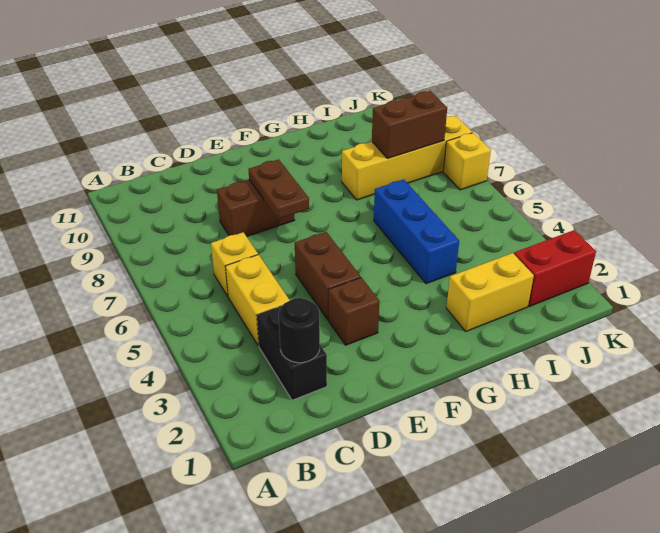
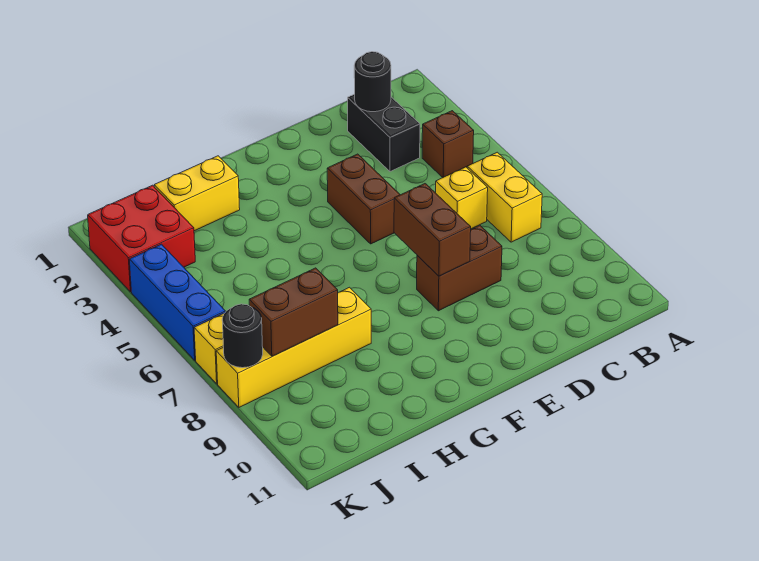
yellow 1x2 brick [225,255,290,346] -> yellow 1x2 brick moved to [467,152,542,242]
brown 1x1 brick [329,278,380,345] -> brown 1x1 brick moved to [422,111,474,177]
brown 1x2 plate [248,159,309,219] -> brown 1x2 brick [394,184,471,276]
blue 1x3 brick [374,179,459,284] -> blue 1x3 brick moved to [129,244,226,360]
red 1x2 brick [514,230,596,306] -> red 2x2 brick [88,185,195,292]
none -> black 1x1 round brick [222,304,263,368]

